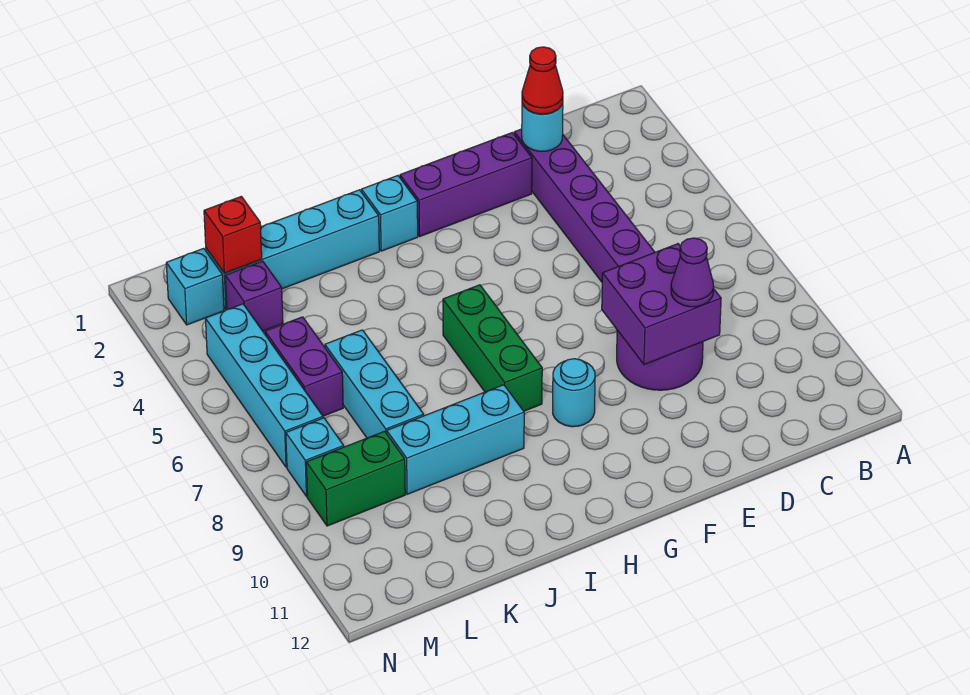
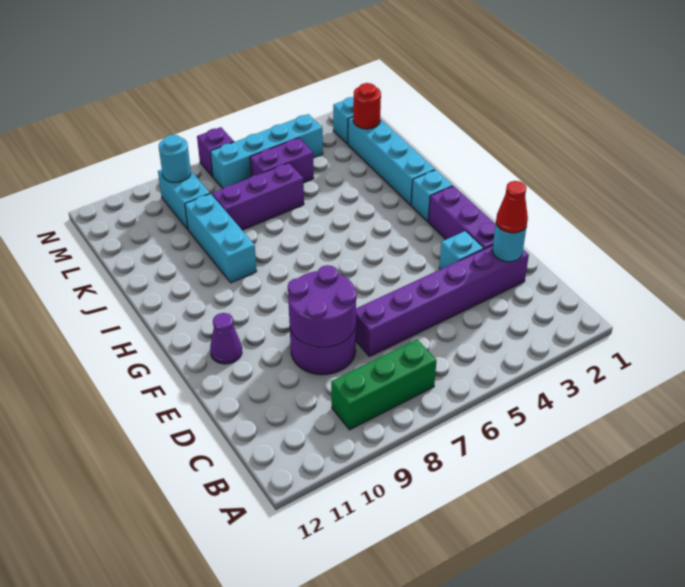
purple 2x2 brick [602,244,721,365] -> purple 2x2 round brick [288,265,357,348]
purple 1x1 cone [671,238,714,307] -> purple 1x1 cone moved to [210,313,242,364]
cyan 1x1 round brick [553,359,595,427] -> cyan 1x1 round brick moved to [159,135,191,182]
green 1x3 brick [443,285,542,411] -> green 1x3 brick moved to [331,339,437,430]
cyan 1x3 brick [325,330,424,438] -> purple 1x3 brick [212,163,304,230]
red 1x1 brick [204,196,262,273] -> red 1x1 round brick [353,83,381,129]
purple 1x1 brick [225,261,283,331] -> purple 1x1 brick moved to [197,127,234,177]
green 1x2 brick [306,431,405,526] -> cyan 1x2 brick [158,170,210,229]
cyan 1x1 brick [286,418,344,497] -> cyan 1x1 brick moved to [439,231,484,269]

